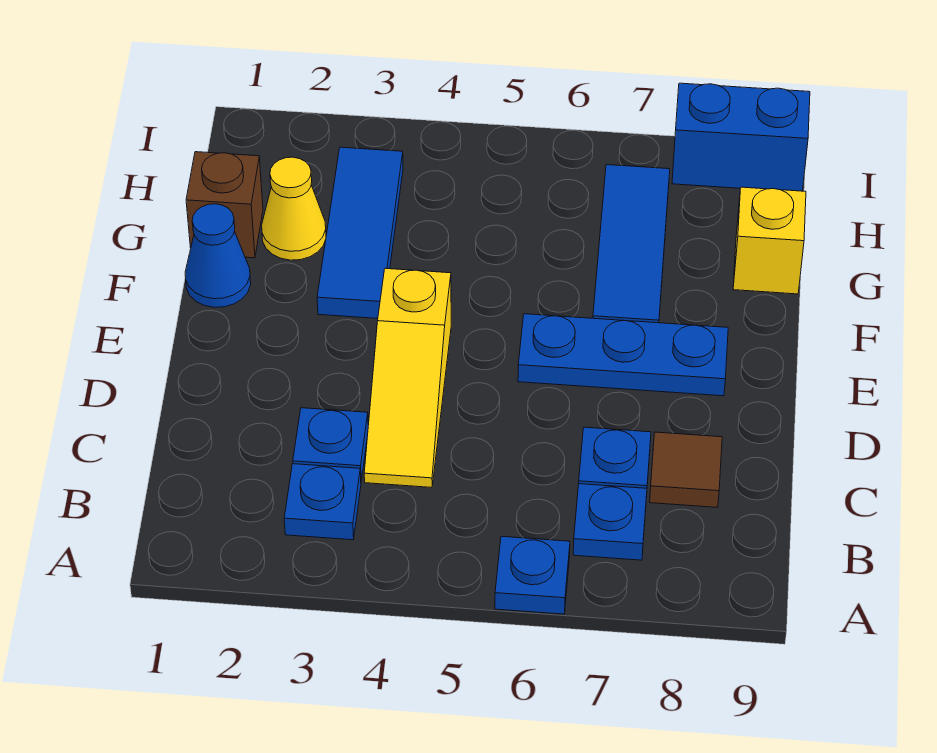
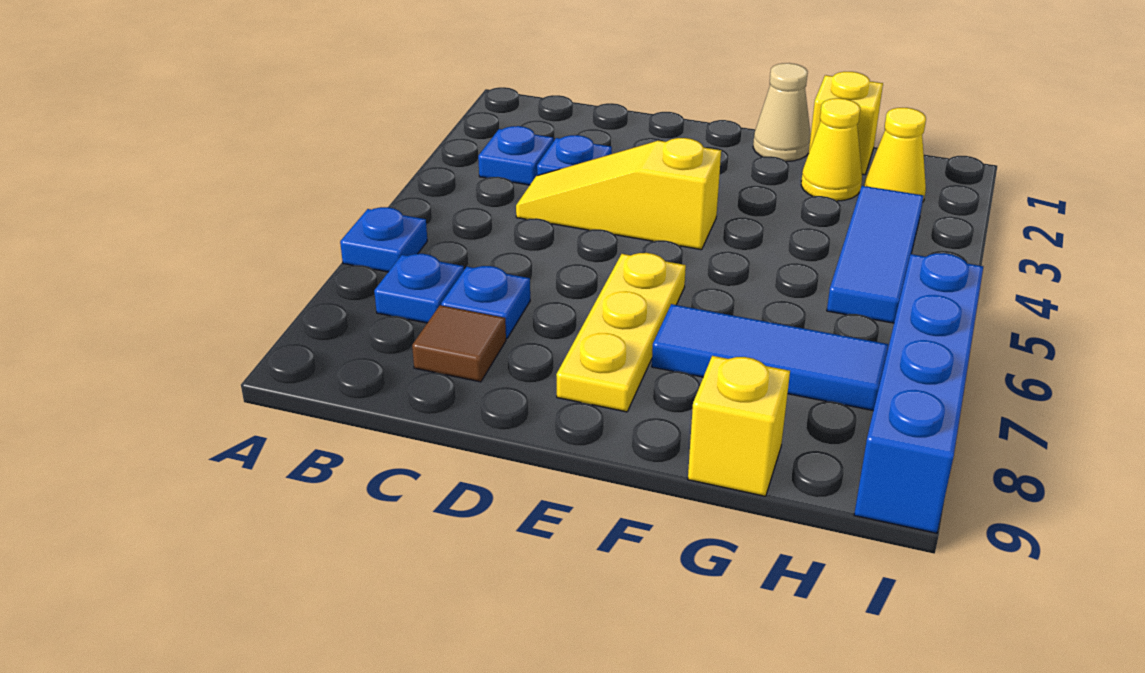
blue 1x3 plate [518,314,728,396] -> yellow 1x3 plate [556,253,686,412]
blue 1x1 cone [185,204,251,307] -> tan 1x1 cone [753,63,811,162]
blue 1x3 tile [317,147,403,319] -> blue 1x3 tile turned to [827,186,924,323]
brown 1x1 brick [186,152,263,258] -> yellow 1x1 brick [809,72,883,175]
none -> yellow 1x1 cone [864,108,926,201]
blue 1x2 brick [672,83,810,191] -> blue 1x4 brick [854,253,983,533]

